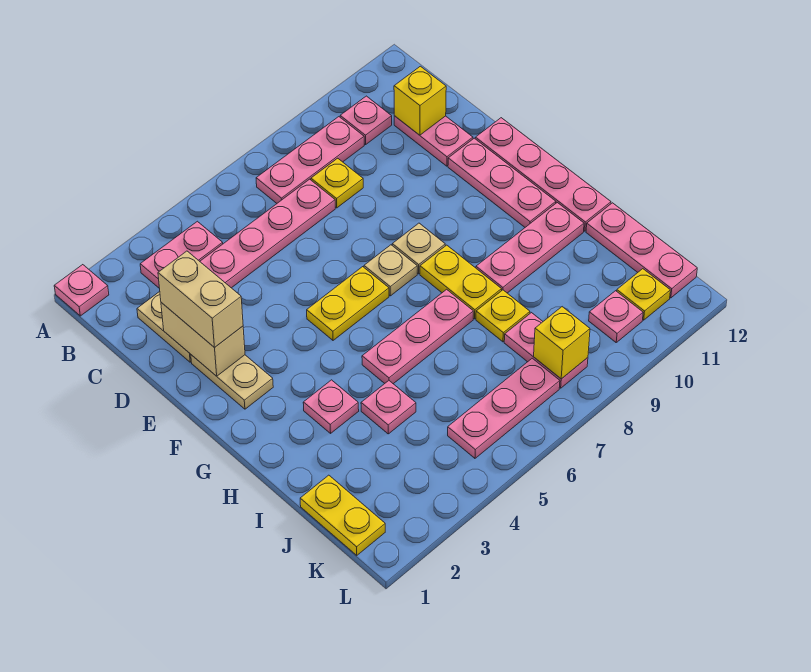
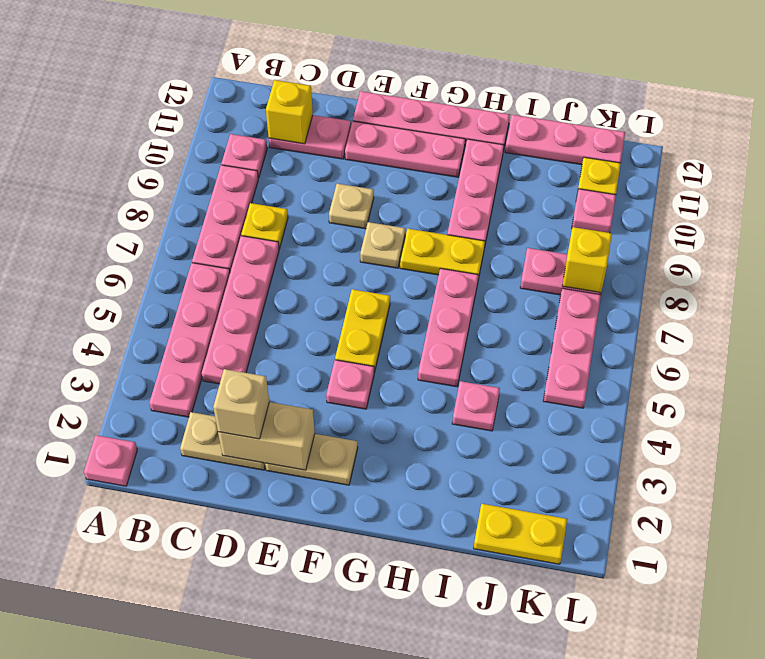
pink 1x2 plate [140,221,223,289] -> pink 1x4 plate [149,263,230,417]
tan 1x2 brick [158,251,243,347] -> tan 1x1 brick [213,369,269,439]
tan 1x1 plate [364,245,417,296] -> tan 1x1 plate moved to [329,184,374,229]
pink 1x1 plate [303,380,359,433] -> pink 1x1 plate moved to [326,360,374,409]
yellow 1x1 plate [476,290,530,342] -> none

